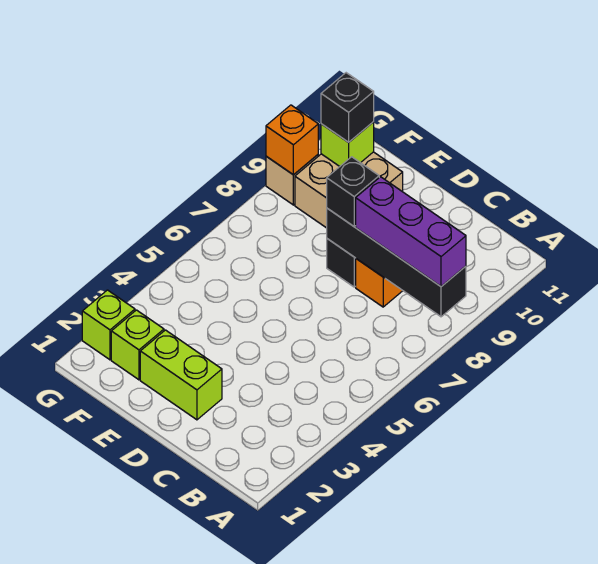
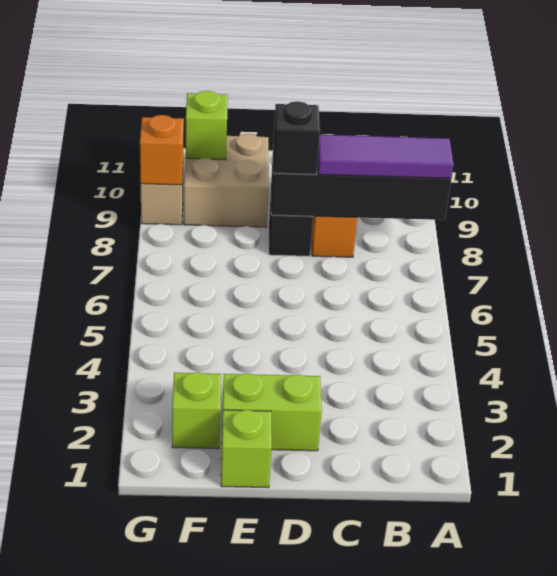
purple 1x3 brick [356,177,466,286] -> purple 1x3 tile [318,135,454,178]
black 1x1 brick [321,73,374,142] -> none
lime 1x1 brick [82,290,135,360] -> lime 1x1 brick moved to [221,410,272,488]

